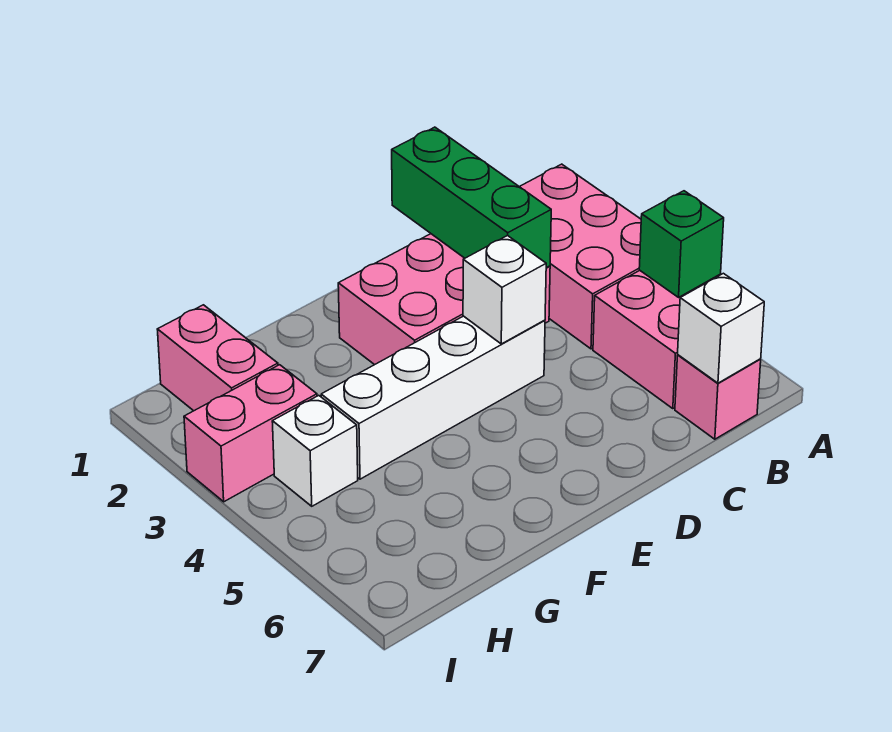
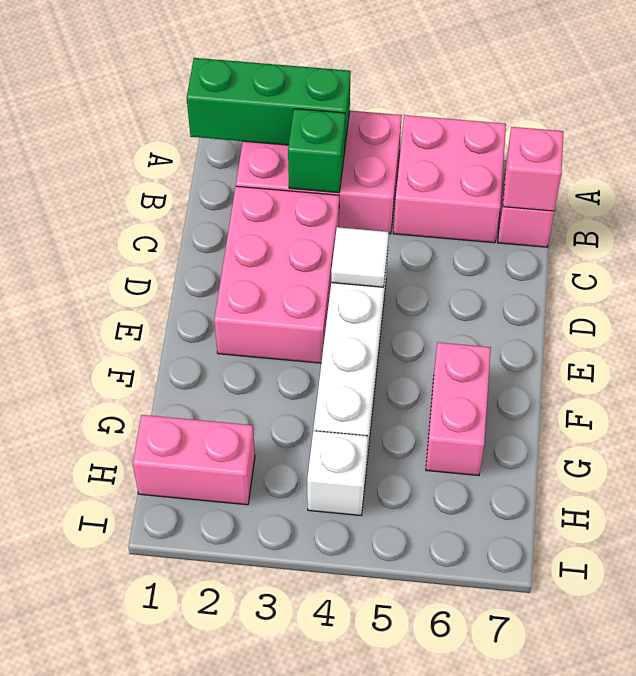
green 1x1 brick [639,191,724,297] -> green 1x1 brick moved to [288,109,345,193]
white 1x1 brick [678,273,764,383] -> pink 1x1 brick [503,127,563,211]
green 1x3 brick [392,127,551,268] -> green 1x3 brick moved to [187,58,351,145]
white 1x1 brick [463,235,546,344] -> white 1x1 tile [331,227,389,287]
pink 1x2 brick [184,365,317,502] -> pink 1x2 brick moved to [426,342,491,475]

